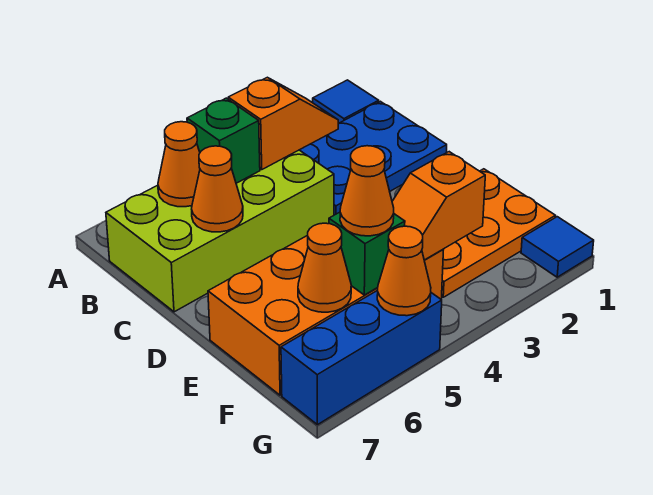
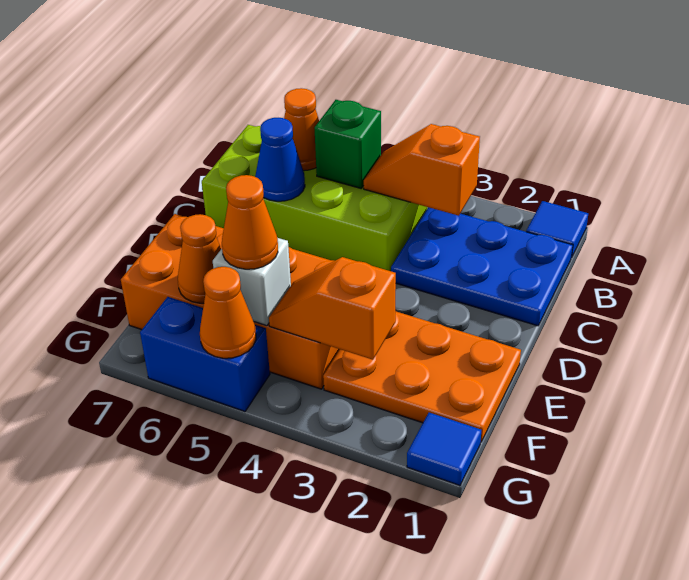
orange 1x2 slope [228,77,339,169] -> orange 1x2 slope turned to [364,124,480,216]
orange 1x1 cone [192,146,243,232] -> blue 1x1 cone [255,118,305,201]
green 1x1 brick [329,212,405,295] -> white 1x1 brick [213,238,291,326]
blue 1x3 brick [281,290,442,425] -> blue 1x2 brick [140,297,270,411]

